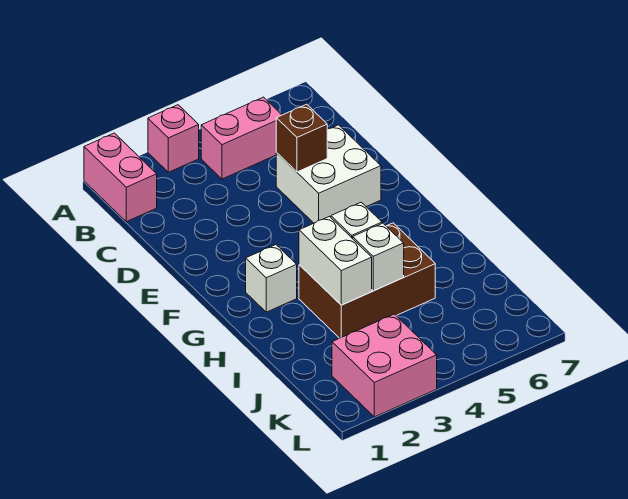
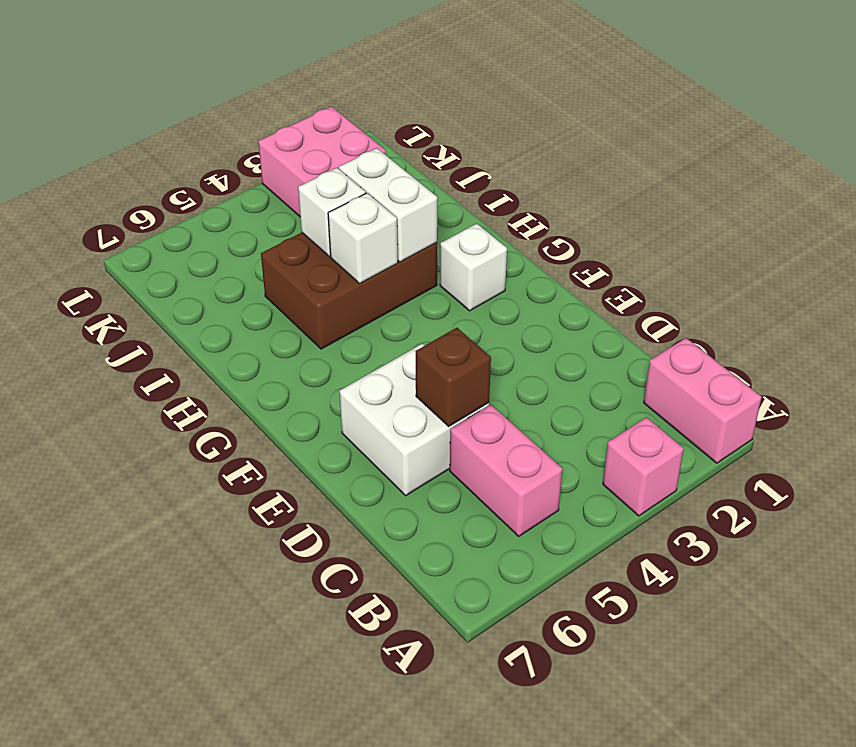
pink 1x2 brick [201,97,282,179] -> pink 1x2 brick turned to [450,405,562,536]

